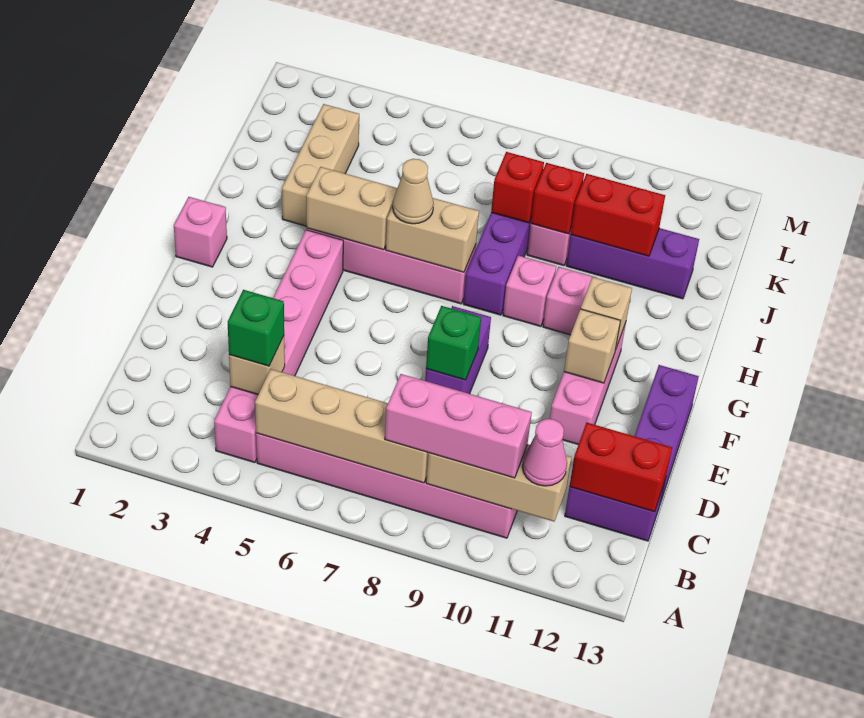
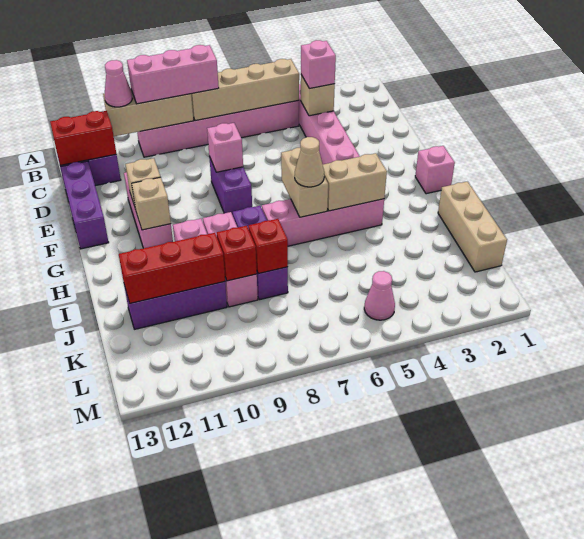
green 1x1 brick [228,290,284,366] -> pink 1x1 brick [301,40,336,89]
green 1x1 brick [426,306,481,380] -> pink 1x1 brick [207,123,243,172]
tan 1x2 brick [386,198,479,272] -> tan 1x2 brick turned to [281,148,328,217]
tan 1x3 brick [282,104,359,226] -> tan 1x3 brick moved to [438,182,507,272]
red 1x2 brick [571,174,665,256] -> red 1x3 brick [119,233,225,303]
none -> pink 1x1 cone [364,271,395,320]

